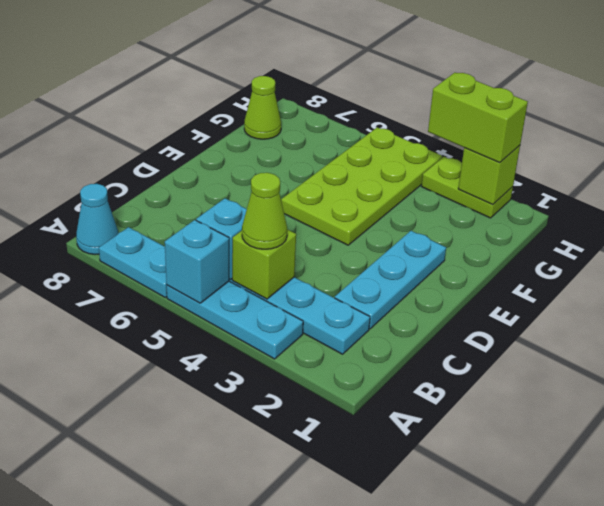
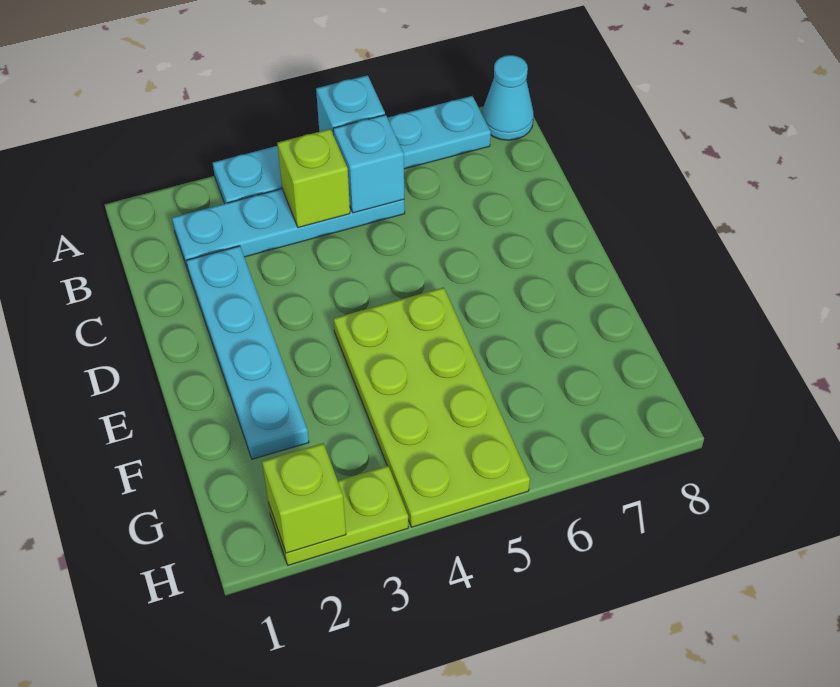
lime 1x1 cone [242,173,287,249] -> none
cyan 1x3 plate [335,231,446,329] -> cyan 1x4 plate [186,246,309,459]
lime 1x1 cone [244,76,281,139] -> none
lime 1x2 brick [428,73,528,163] -> none

